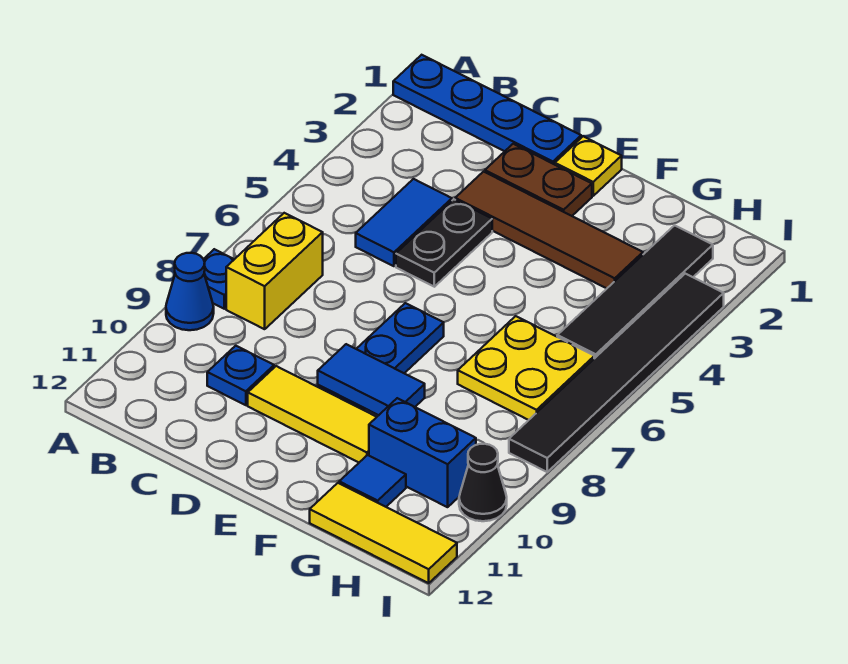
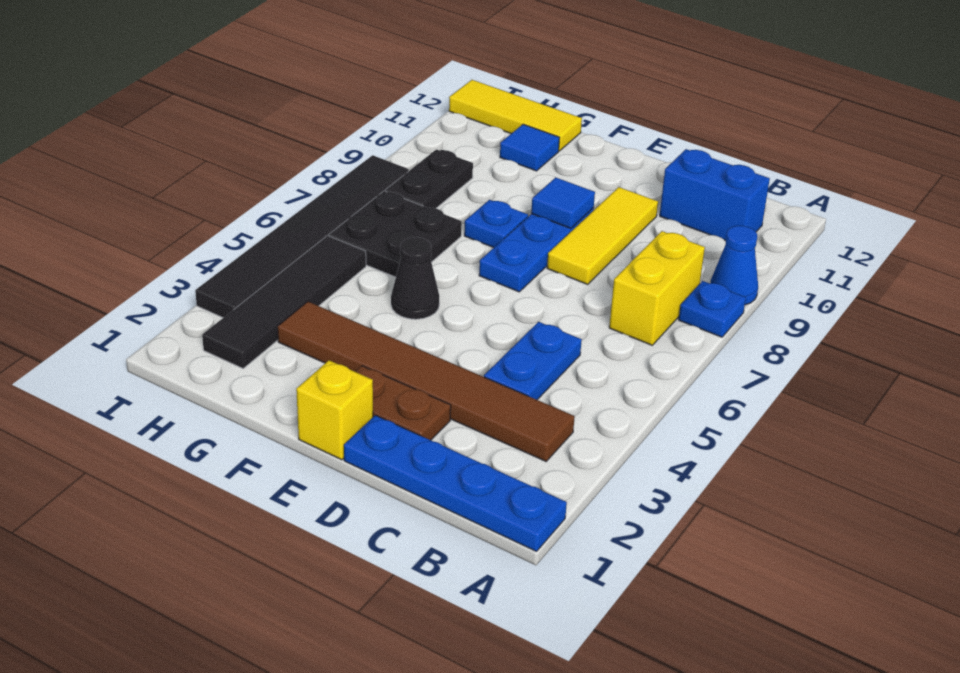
blue 1x2 tile [356,179,452,266] -> blue 1x2 plate [484,322,582,400]
blue 1x1 plate [207,346,274,405] -> blue 1x1 plate moved to [464,200,528,248]
brown 1x4 tile [455,172,643,288] -> brown 1x6 tile [277,301,575,461]
black 1x2 plate [396,199,492,287] -> black 1x2 plate moved to [385,150,473,208]
yellow 1x3 tile [248,366,376,462] -> yellow 1x3 tile turned to [547,187,658,284]
yellow 1x1 plate [555,136,622,196] -> yellow 1x1 brick [296,360,373,460]
blue 1x2 tile [318,344,425,415] -> blue 1x1 tile [531,177,595,228]
yellow 2x2 plate [458,316,594,420] -> black 2x2 plate [329,191,462,277]
blue 1x2 brick [369,398,476,507] -> blue 1x2 brick moved to [660,149,770,241]
black 1x1 cone [459,444,507,521] -> black 1x1 cone moved to [391,237,439,319]

